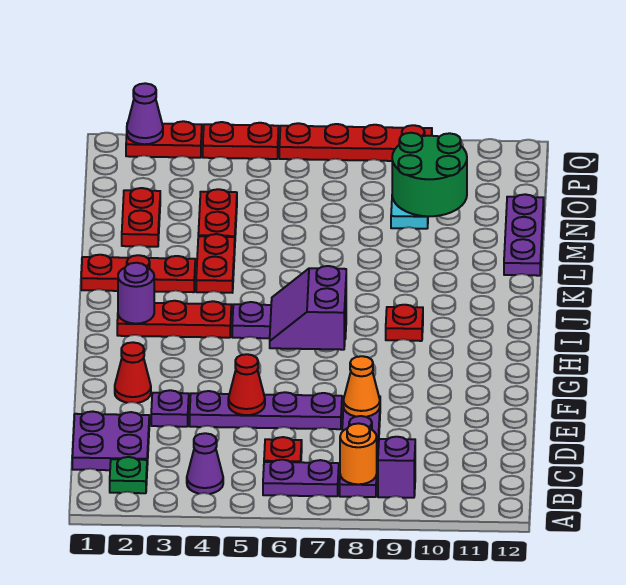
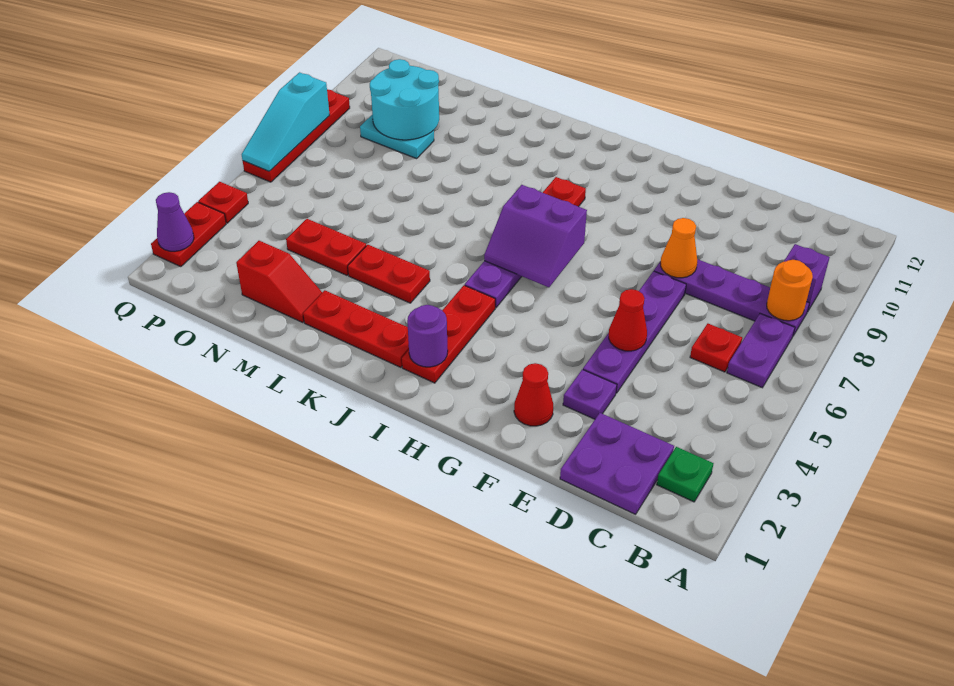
purple 1x1 cone [187,433,223,494] -> none
red 1x3 plate [81,255,195,292] -> red 1x3 plate turned to [303,290,409,367]
purple 1x3 plate [504,194,544,276] -> none
red 1x2 plate [122,188,160,247] -> red 1x2 slope [236,241,322,323]
green 2x2 round brick [392,133,467,217] -> cyan 2x2 round brick [370,59,439,140]
red 1x2 plate [203,122,279,159] -> red 1x1 plate [198,182,248,223]
none -> cyan 1x3 slope [242,72,330,171]

